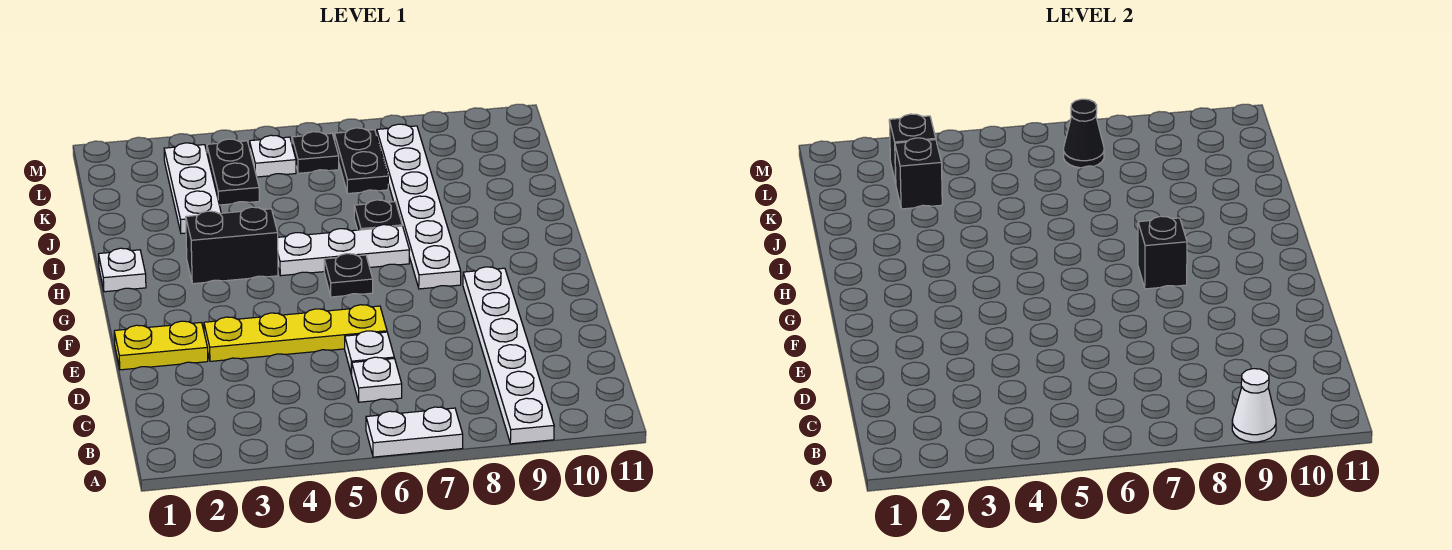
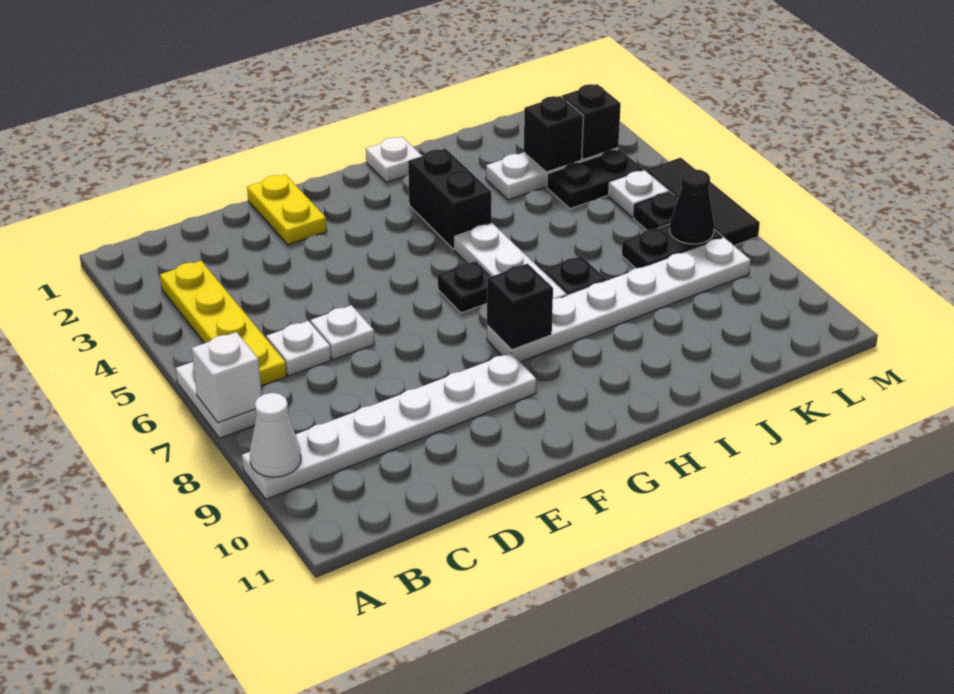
none -> white 1x1 brick [192,332,262,423]
yellow 1x4 plate [204,305,387,361] -> yellow 1x4 plate moved to [160,261,287,386]
none -> black 1x3 tile [646,158,760,246]

